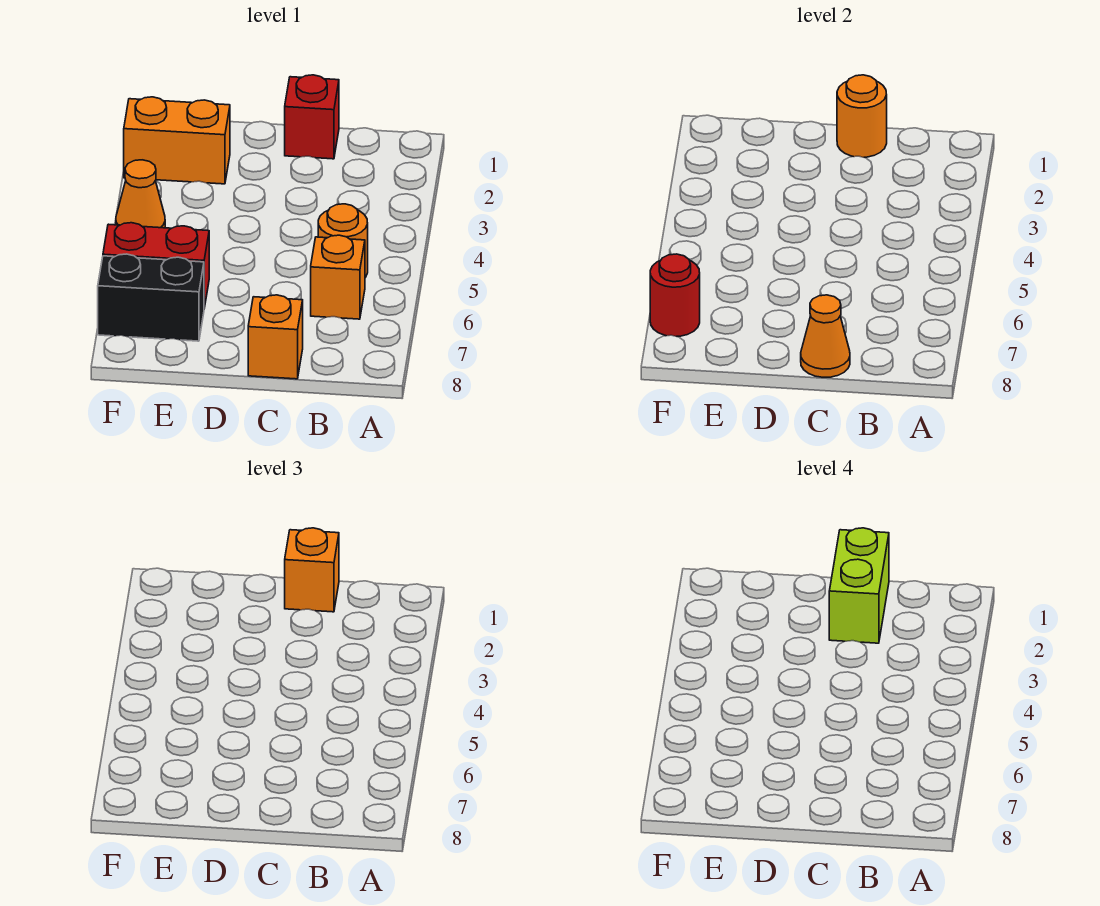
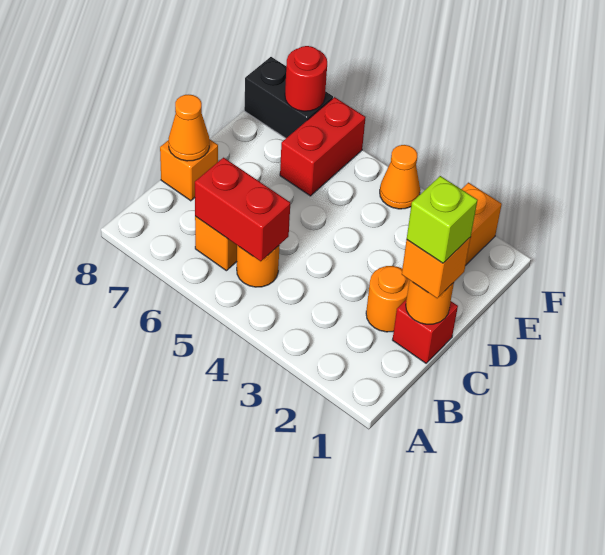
none -> red 1x2 brick [195,158,290,261]
lime 1x2 brick [829,528,889,643] -> lime 1x1 brick [407,176,478,263]
none -> orange 1x1 round brick [366,266,409,332]
black 1x2 brick [98,254,204,341] -> black 1x2 brick turned to [244,57,333,138]

